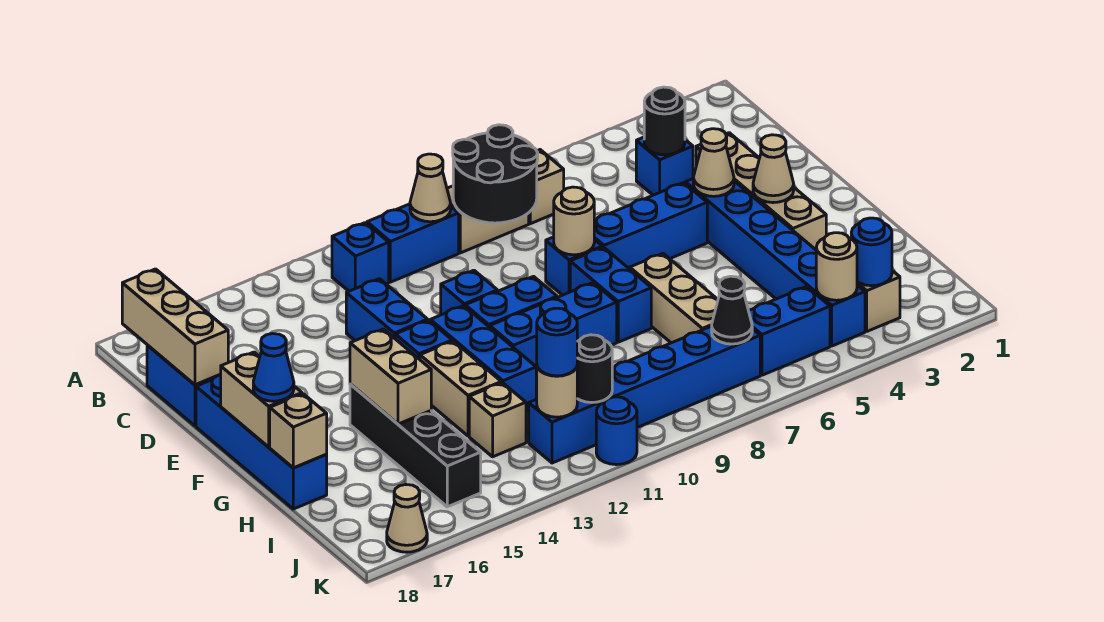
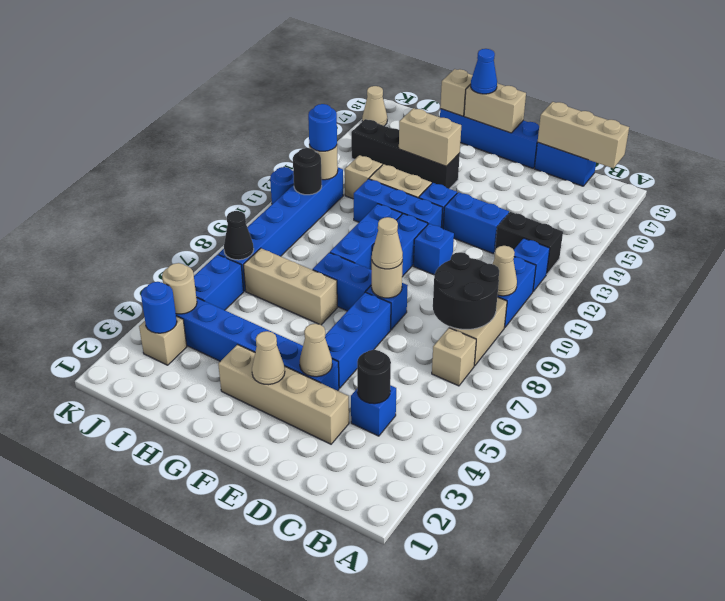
none -> black 1x2 brick [495,212,563,274]
none -> tan 1x1 cone [372,217,403,269]

